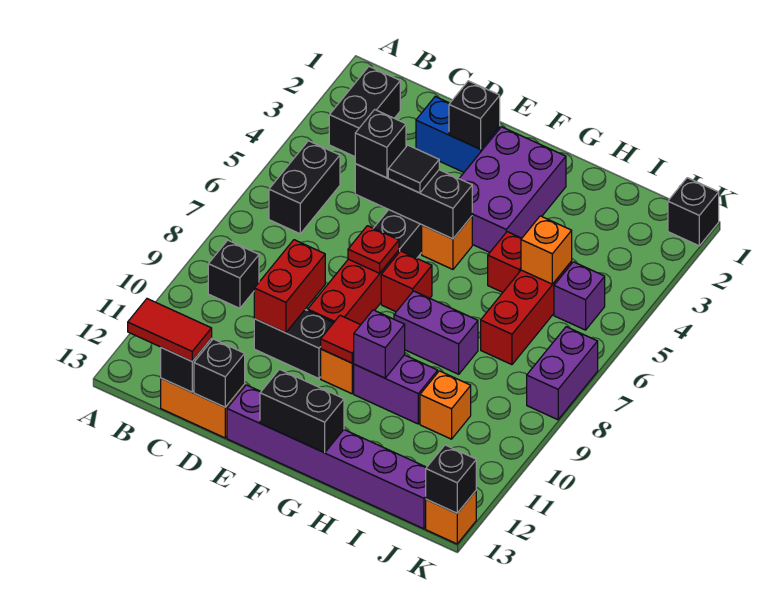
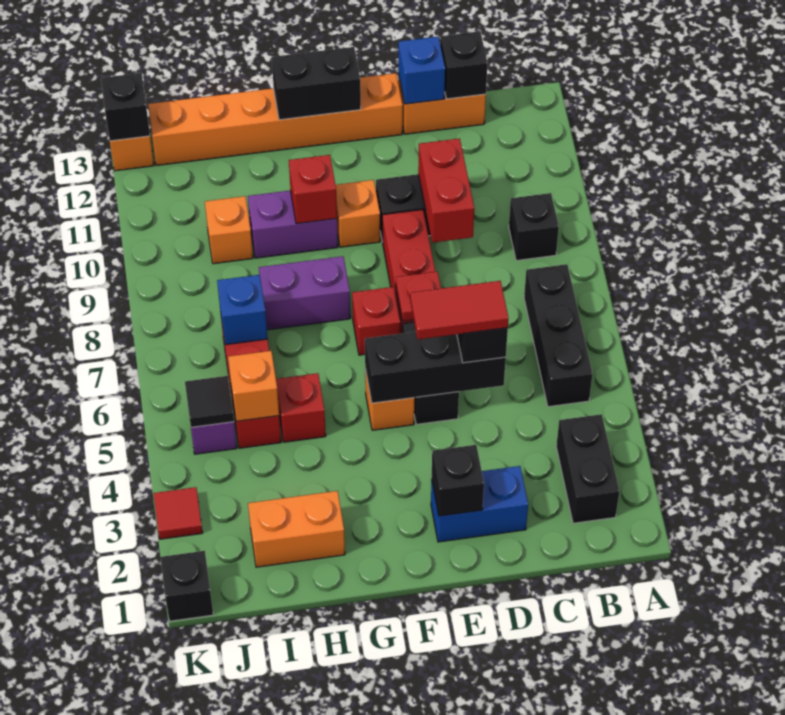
black 1x2 brick [269,141,340,234] -> black 1x3 brick [524,264,593,407]
red 1x2 tile [128,299,212,361] -> red 1x2 tile moved to [410,281,509,339]
black 1x1 brick [194,339,245,407] -> blue 1x1 brick [398,37,445,104]
black 1x1 tile [388,145,439,193] -> black 1x1 tile moved to [185,376,234,427]
purple 1x6 brick [227,385,427,529] -> orange 1x6 brick [148,73,403,166]
purple 2x3 brick [459,127,566,252] -> none
red 1x1 tile [321,315,360,363] -> red 1x1 tile moved to [153,487,203,539]
purple 1x1 brick [354,310,405,378] -> red 1x1 brick [289,155,337,224]
none -> orange 1x2 brick [248,491,345,567]
none -> blue 1x1 brick [217,274,268,345]
purple 1x2 brick [527,327,598,420] -> none

